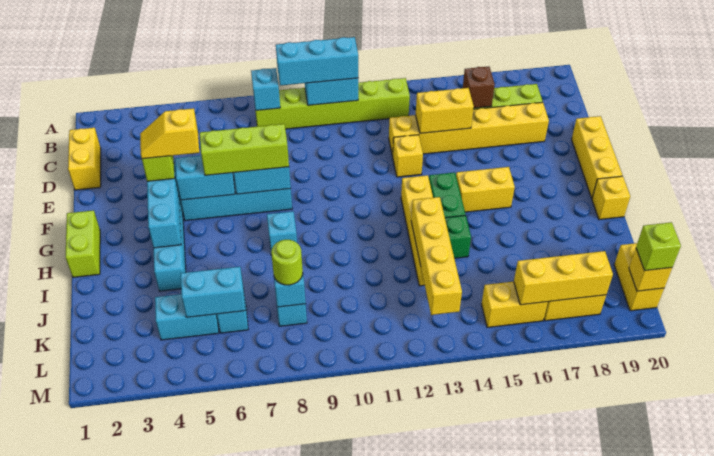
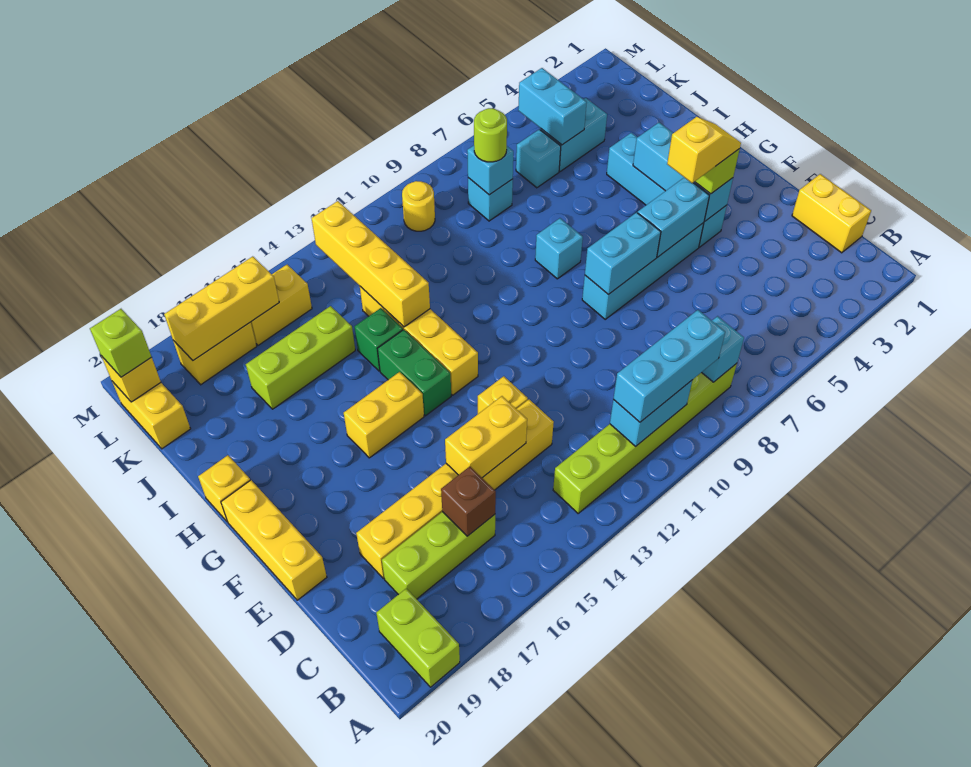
lime 1x3 brick [200,124,289,175] -> lime 1x3 brick moved to [246,306,355,409]
lime 1x2 brick [66,210,100,277] -> lime 1x2 brick moved to [376,589,460,687]
cyan 1x2 brick [181,267,245,317] -> cyan 1x2 brick turned to [518,68,587,145]
none -> yellow 1x1 round brick [402,181,435,231]

